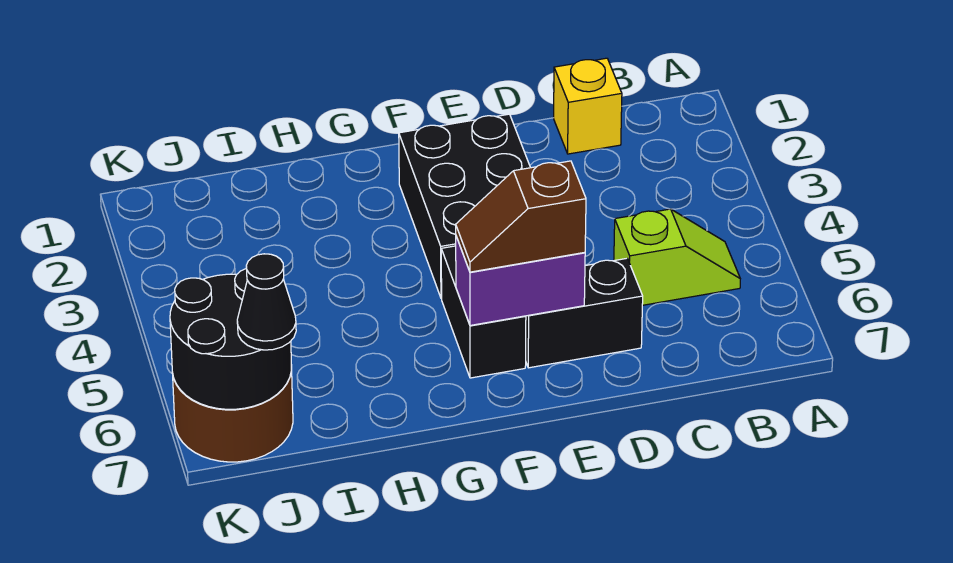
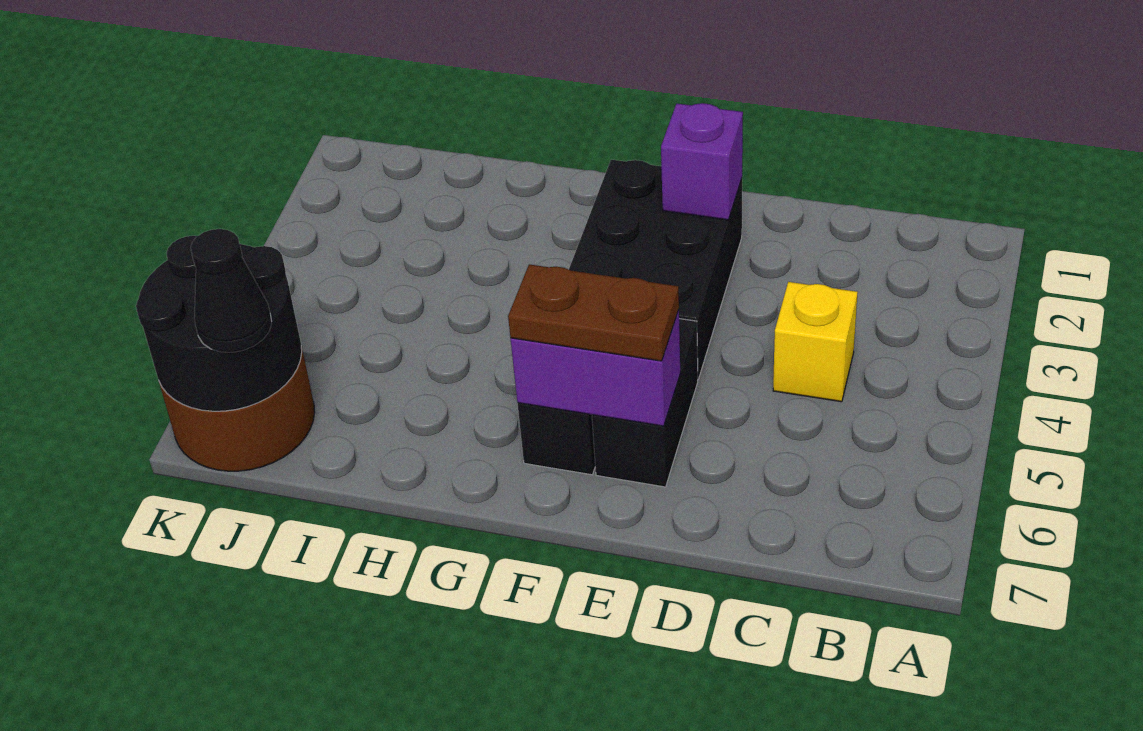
lime 1x2 slope [614,209,740,305] -> none
yellow 1x1 brick [554,58,622,154] -> yellow 1x1 brick moved to [773,282,858,402]
black 1x2 brick [526,258,643,368] -> black 1x2 brick turned to [592,319,698,487]
none -> purple 1x1 brick [661,103,743,220]
brown 1x2 slope [456,161,586,272] -> brown 1x2 plate [508,264,679,361]

